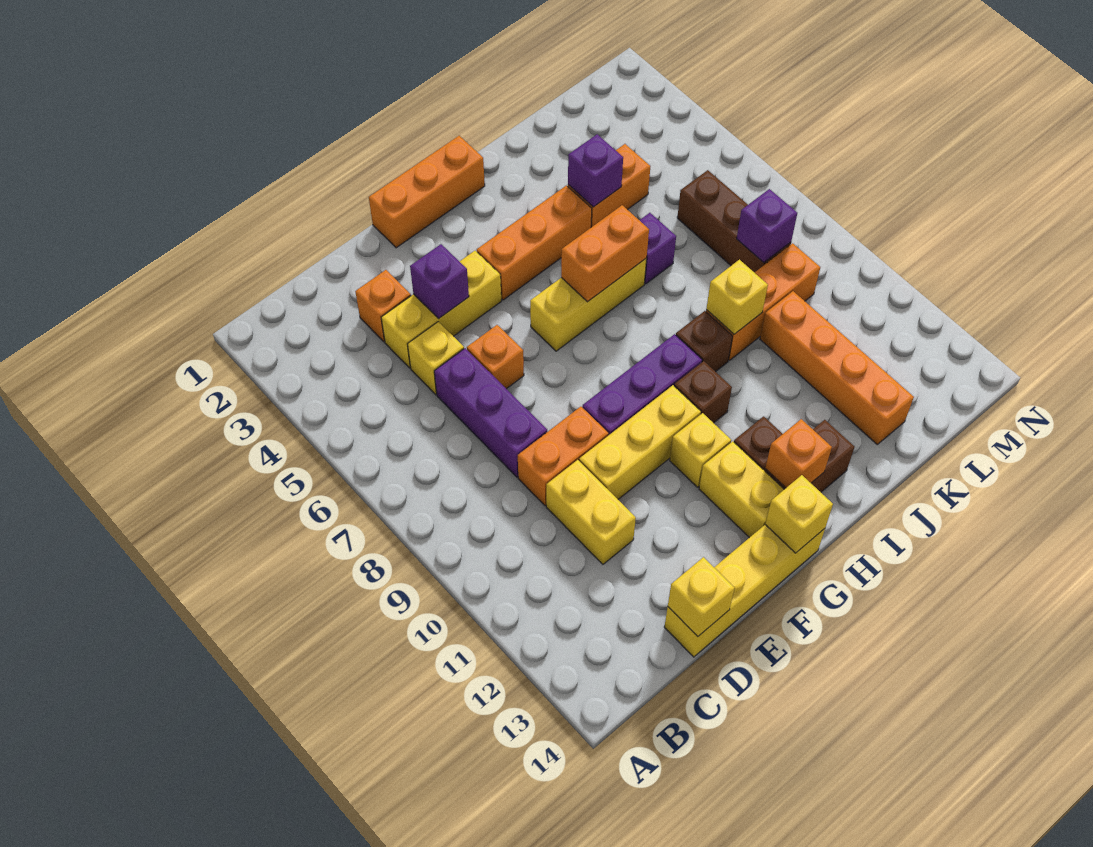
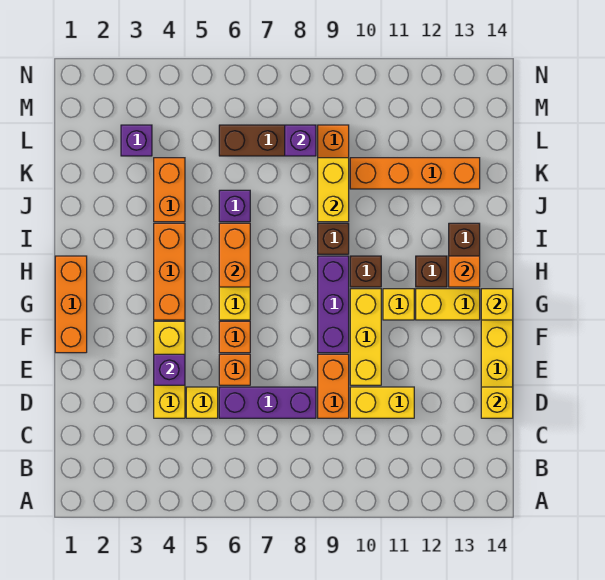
orange 1x1 brick [355,270,411,342] -> orange 1x1 brick moved to [219,321,250,353]
purple 1x1 brick [568,134,623,207] -> purple 1x1 brick moved to [121,125,152,156]
yellow 1x1 brick [706,260,768,334] -> yellow 1x2 brick [318,158,349,222]

